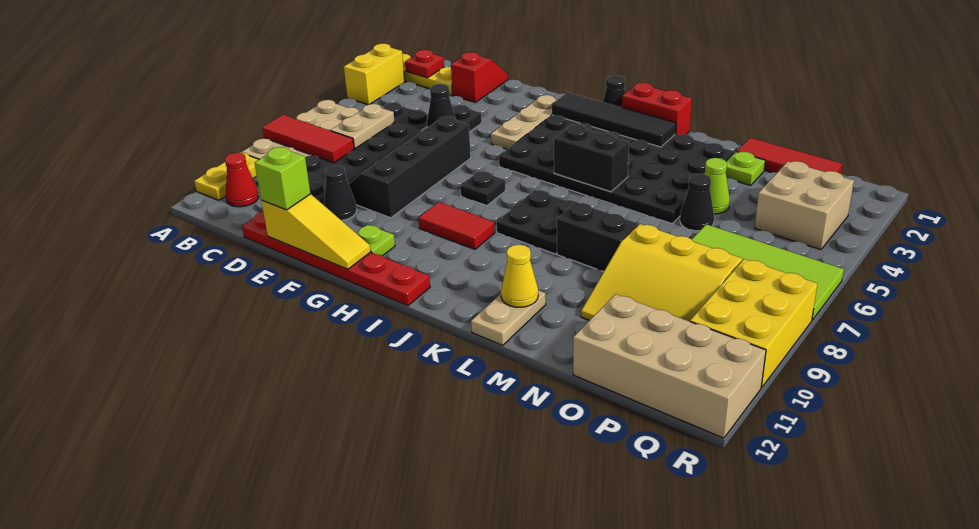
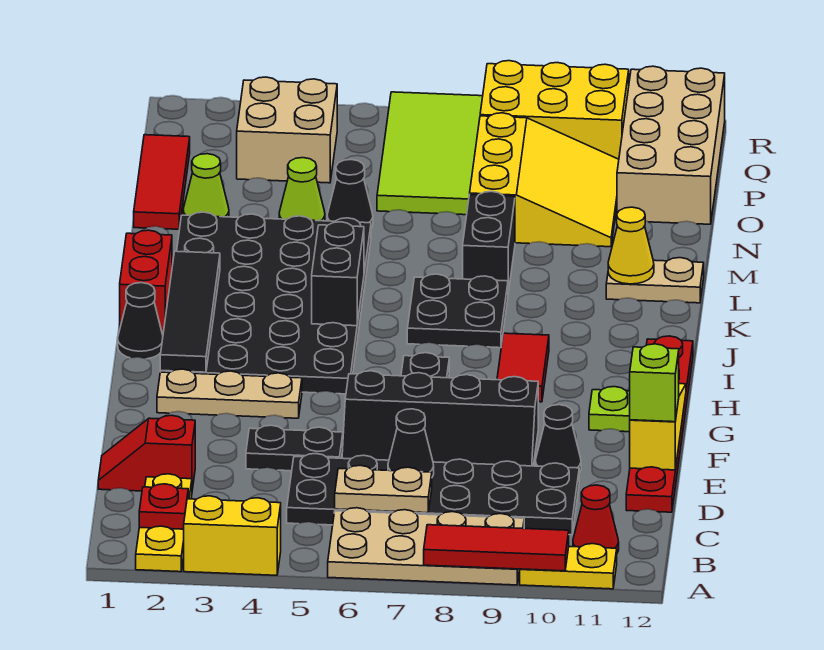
red 1x3 tile [262,115,354,163] -> red 1x3 tile turned to [424,525,569,571]
black 1x1 cone [427,84,456,128] -> black 1x1 cone moved to [388,409,434,477]
lime 1x1 plate [726,152,765,186] -> lime 1x1 cone [183,154,229,217]

